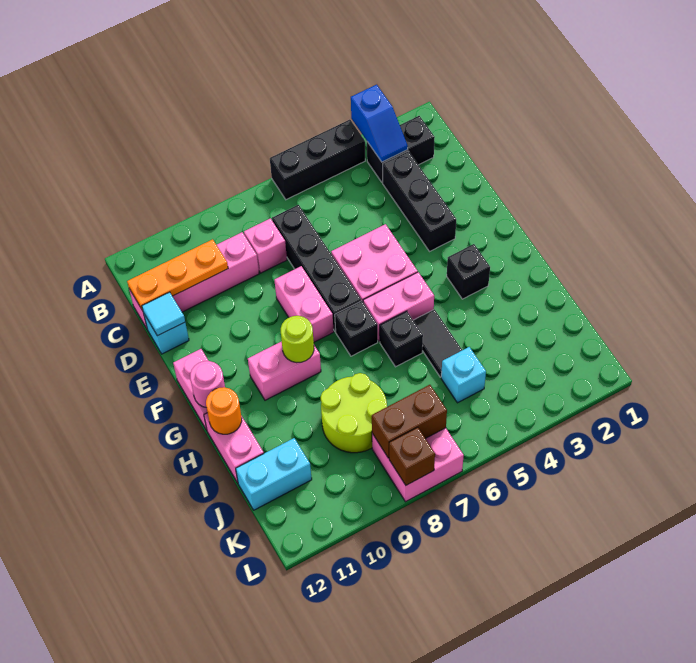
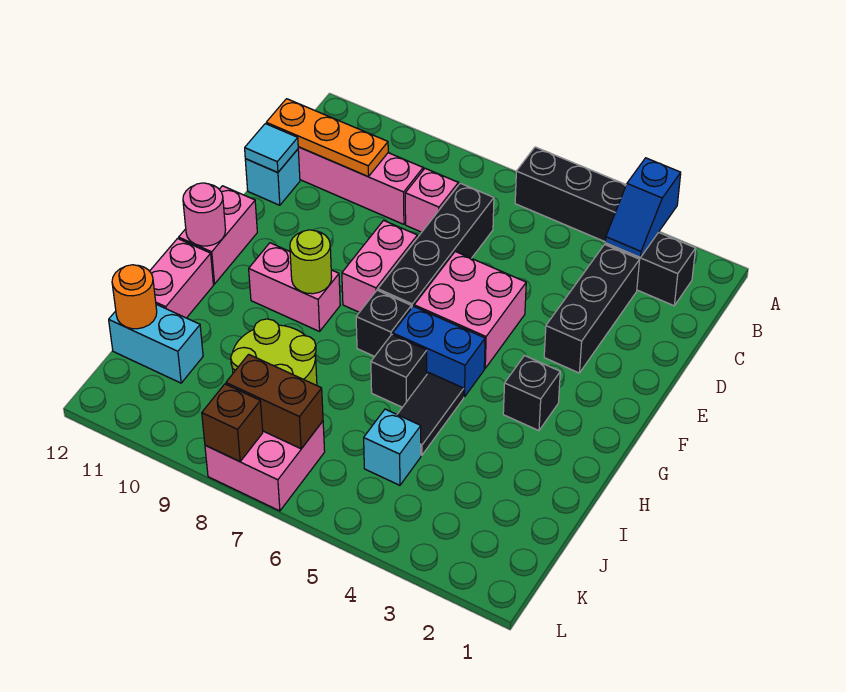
pink 1x2 brick [363,272,434,342] -> blue 1x2 brick [393,306,485,397]
orange 1x1 round brick [206,387,242,434] -> orange 1x1 round brick moved to [112,265,157,329]

